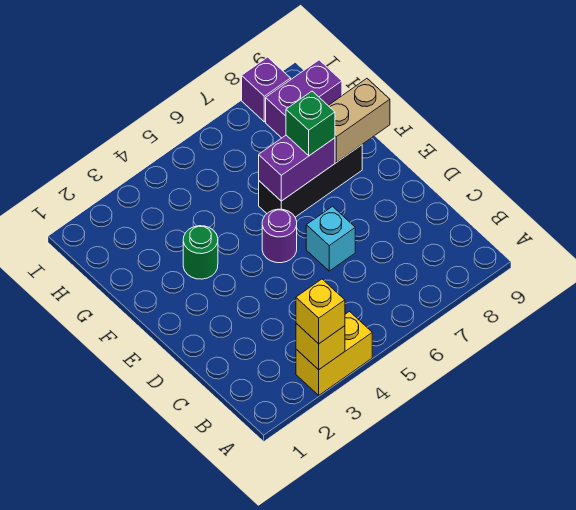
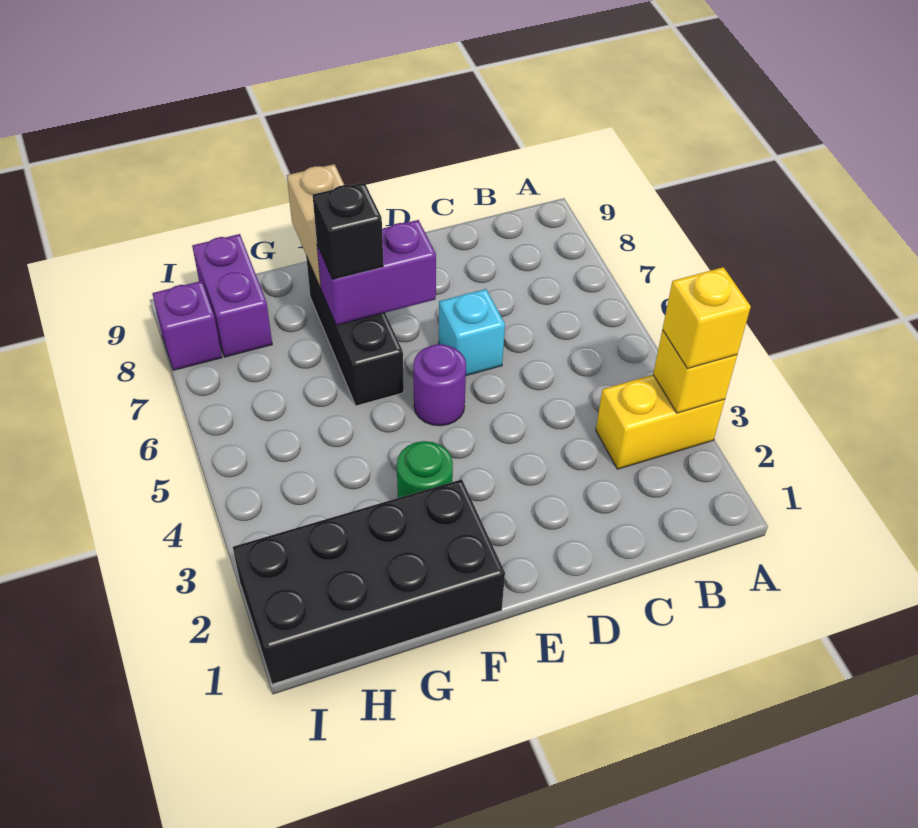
yellow 1x2 brick [296,312,372,395] -> yellow 1x2 brick turned to [596,375,725,469]
none -> black 2x4 brick [233,479,505,684]
purple 1x2 brick [259,135,335,201] -> purple 1x2 brick turned to [317,220,436,325]
green 1x1 brick [286,91,335,156] -> black 1x1 brick [313,183,383,279]

